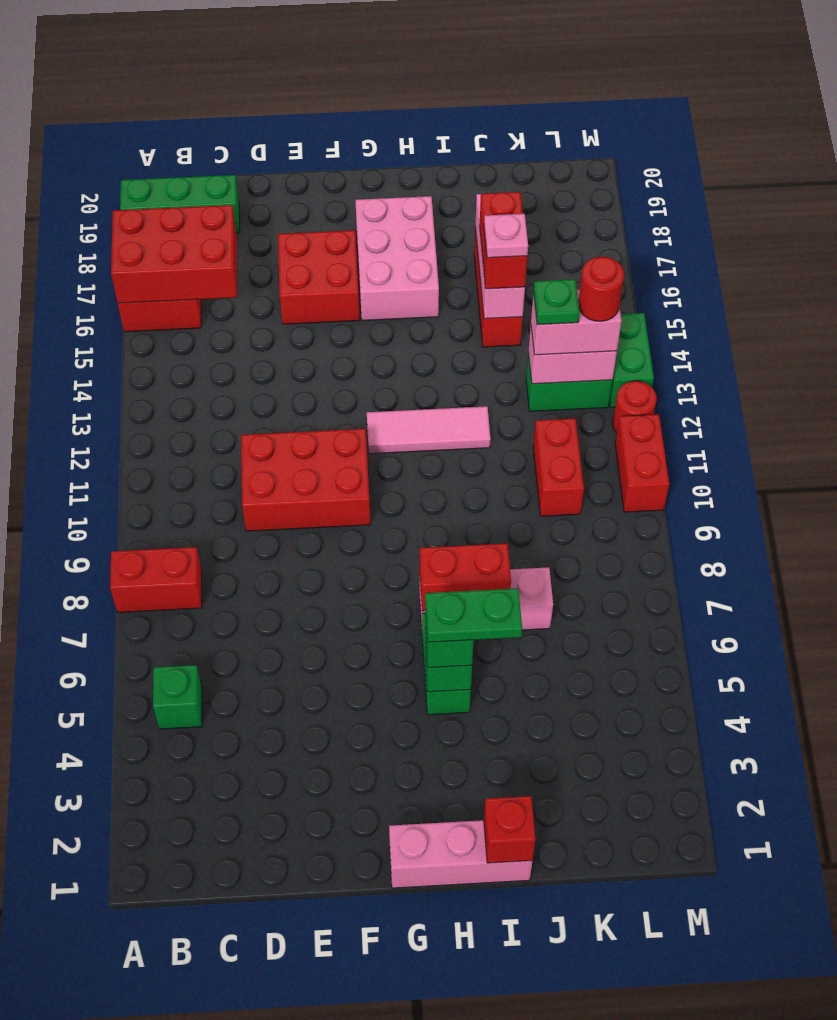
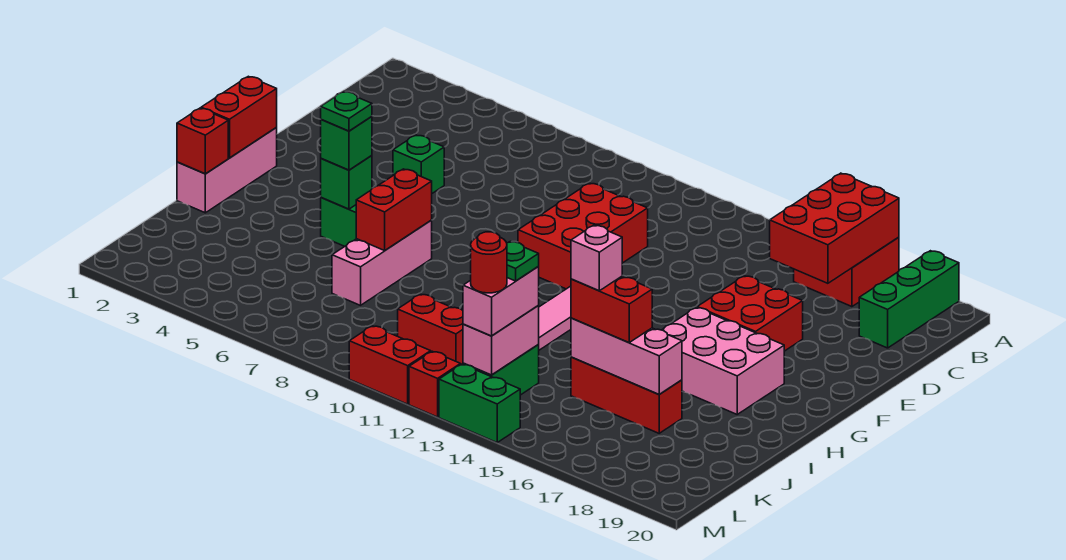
red 1x2 brick [110,547,202,612] -> red 1x2 brick moved to [201,76,277,158]
green 1x1 brick [153,665,202,729] -> green 1x1 brick moved to [393,135,444,193]
green 1x2 plate [425,588,522,642] -> green 1x1 plate [321,91,372,131]
pink 1x1 plate [484,214,528,258] -> pink 1x1 brick [571,225,622,291]
red 1x1 round brick [613,381,657,433] -> red 1x1 brick [409,351,460,417]

